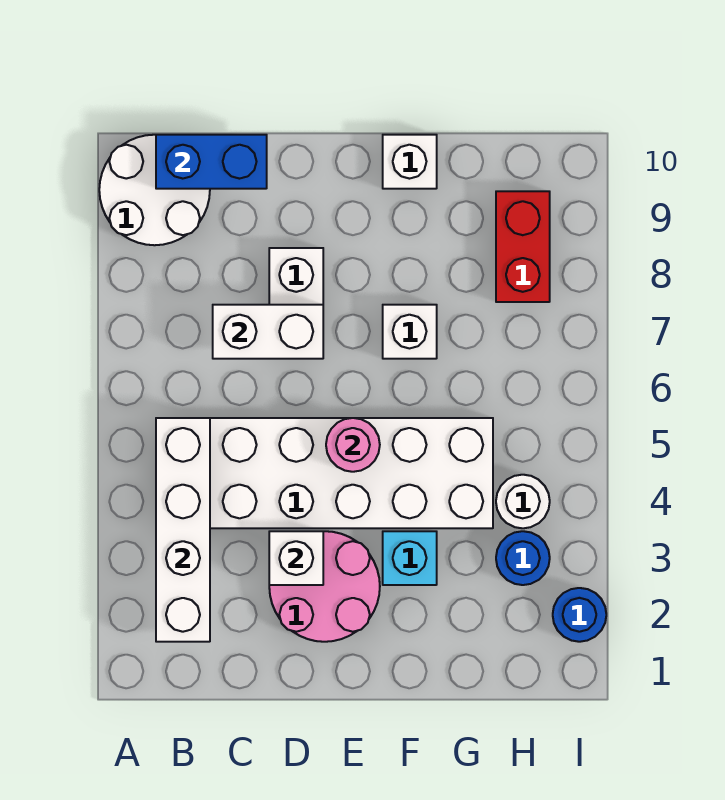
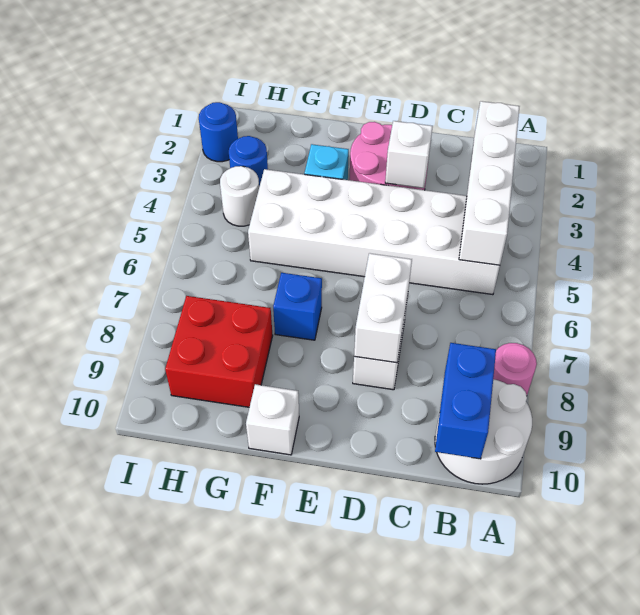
blue 1x2 brick [156,135,267,189] -> blue 1x2 brick turned to [435,343,496,459]
white 1x2 brick [213,305,323,359] -> white 1x2 brick turned to [354,253,412,363]
pink 1x1 round brick [326,418,380,472] -> pink 1x1 round brick moved to [493,343,537,396]
white 1x1 brick [383,305,437,359] -> blue 1x1 brick [273,273,322,340]
red 1x2 brick [496,191,550,302] -> red 2x2 brick [165,296,273,407]

